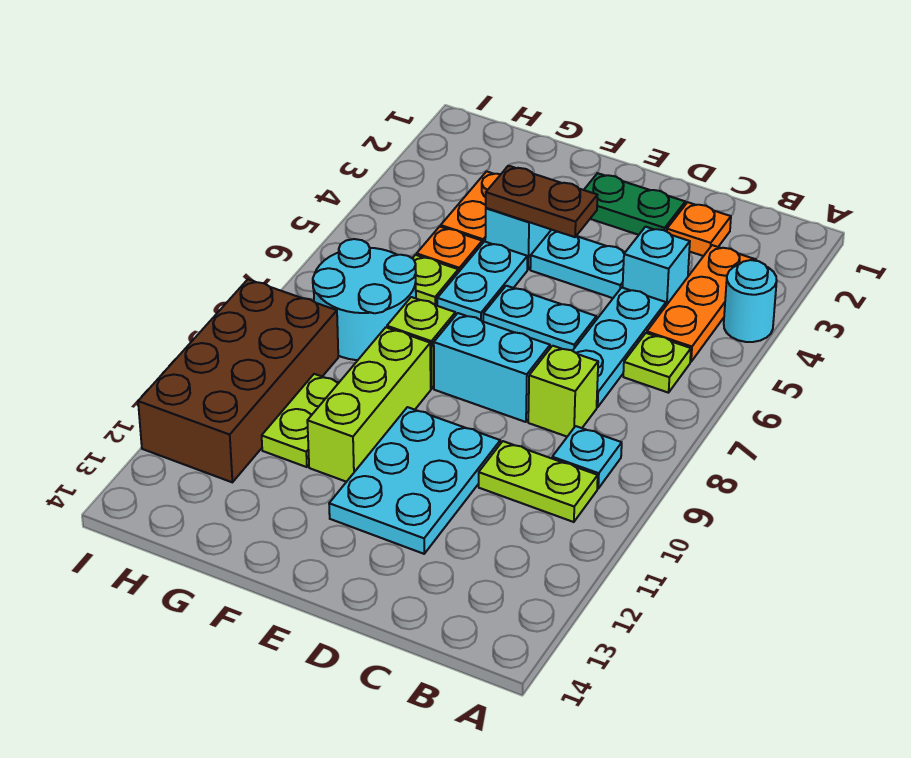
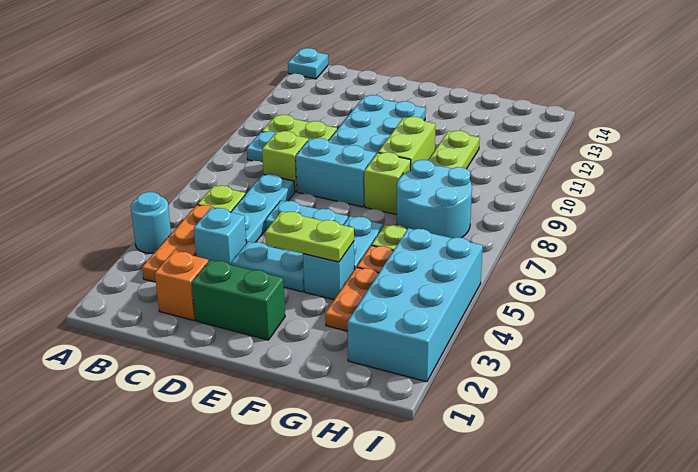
none -> cyan 1x1 plate [288,48,328,79]
orange 1x1 plate [667,202,731,256] -> orange 1x1 brick [155,251,208,320]
green 1x2 plate [584,173,685,235] -> green 1x2 brick [192,260,285,340]
brown 1x2 plate [486,166,597,237] -> lime 1x2 plate [265,211,354,262]
lime 1x3 brick [307,327,431,482] -> lime 1x2 brick [378,117,436,170]
none -> cyan 2x4 brick [347,228,483,382]
brown 2x4 brick [138,279,338,482] -> none

